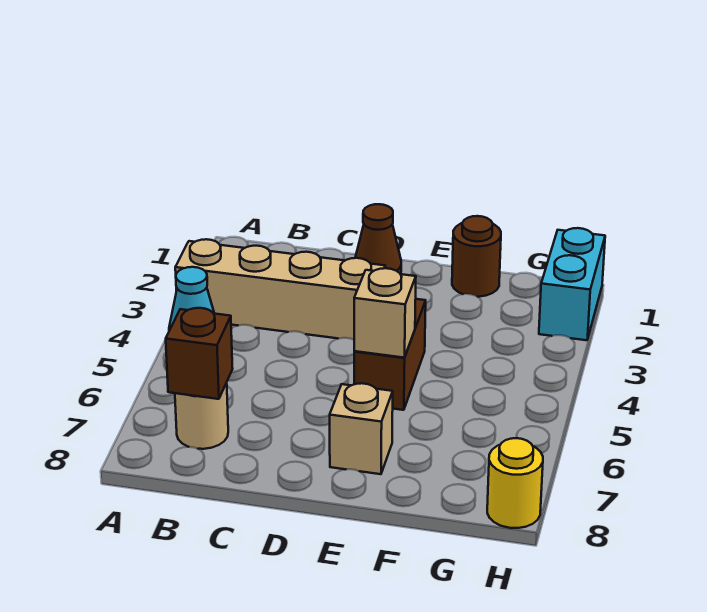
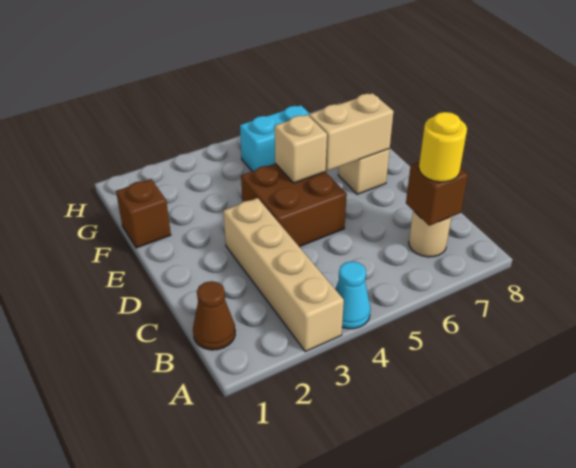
brown 1x1 cone [355,204,401,274] -> brown 1x1 cone moved to [193,281,235,350]
brown 1x2 brick [354,299,426,410] -> brown 2x2 brick [241,163,347,247]
none -> tan 1x2 brick [309,93,394,171]
brown 1x1 round brick [452,216,501,297] -> brown 1x1 brick [116,179,171,248]
cyan 1x2 brick [539,228,605,340] -> cyan 1x2 brick moved to [240,105,310,171]
yellow 1x1 round brick [487,438,543,528] -> yellow 1x1 round brick moved to [419,112,467,182]

